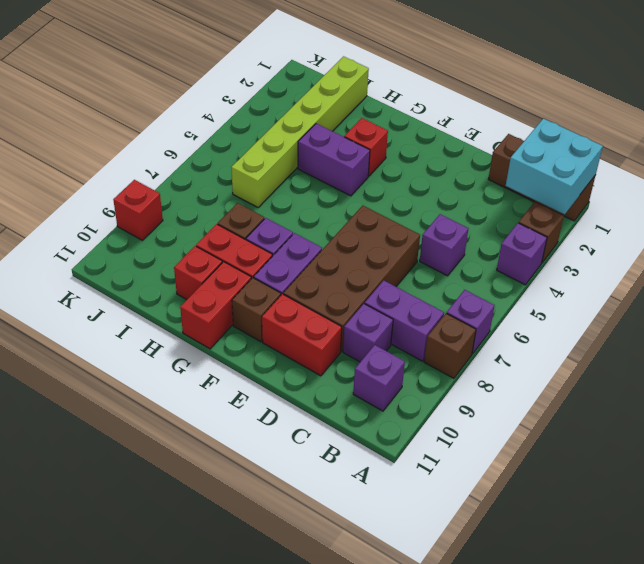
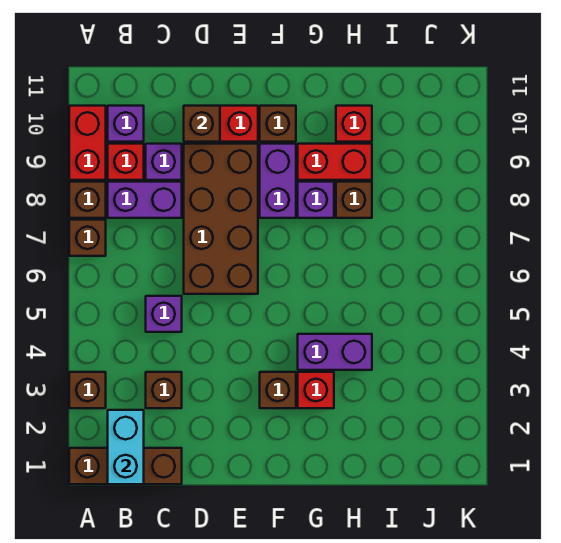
cyan 2x2 brick [506,119,603,214] -> cyan 1x2 brick [108,410,144,484]
purple 1x1 brick [497,223,547,285] -> none
purple 1x1 brick [447,290,495,354] -> brown 1x1 brick [69,220,106,256]
none -> brown 1x1 brick [146,372,182,408]
none -> brown 1x1 brick [184,106,220,142]
none -> brown 1x1 brick [260,372,296,408]
red 1x2 brick [180,262,251,349] -> red 1x2 brick moved to [69,106,106,180]
lime 1x6 brick [231,56,369,207] -> none
red 1x1 brick [113,180,163,240] -> red 1x1 brick moved to [108,144,144,180]

